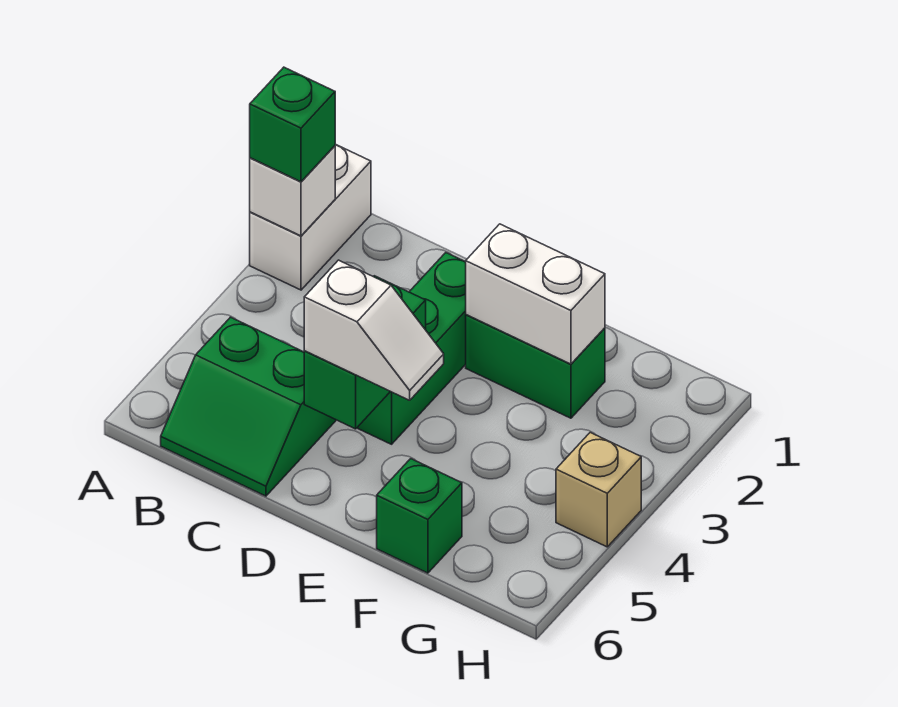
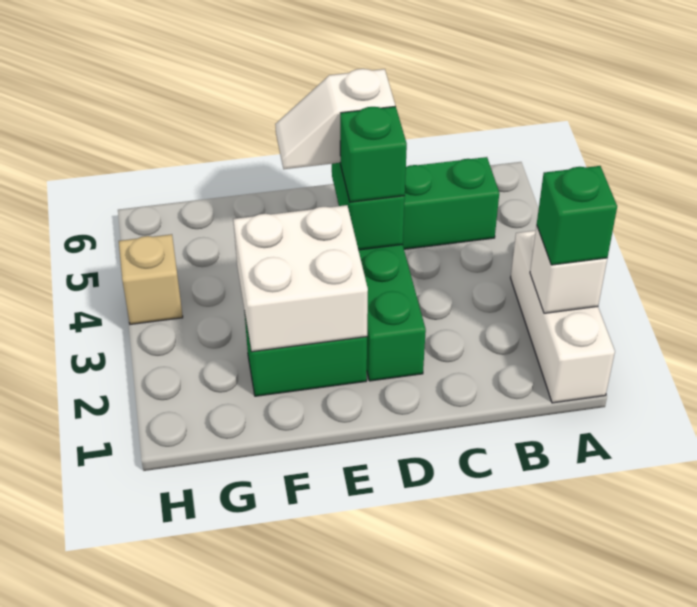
white 1x2 brick [250,144,371,290] -> white 1x3 brick [511,230,615,403]
white 1x2 brick [466,224,605,364] -> white 2x2 brick [233,205,368,352]
green 1x1 brick [377,459,462,573] -> green 1x1 brick moved to [340,106,407,202]

